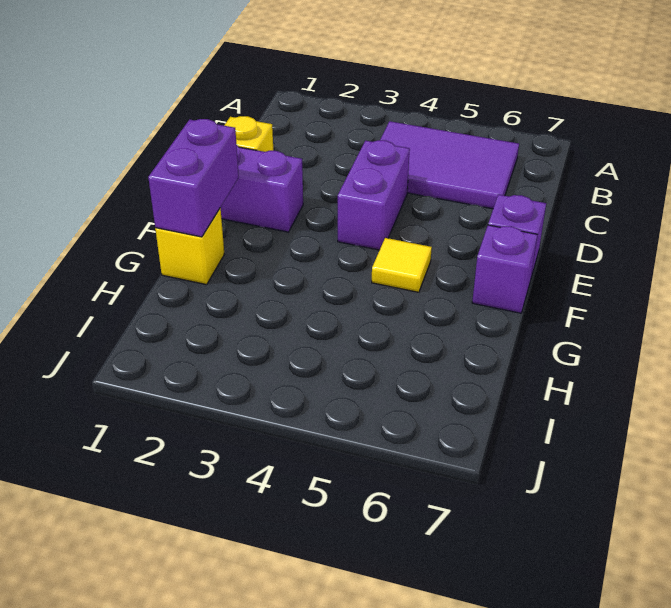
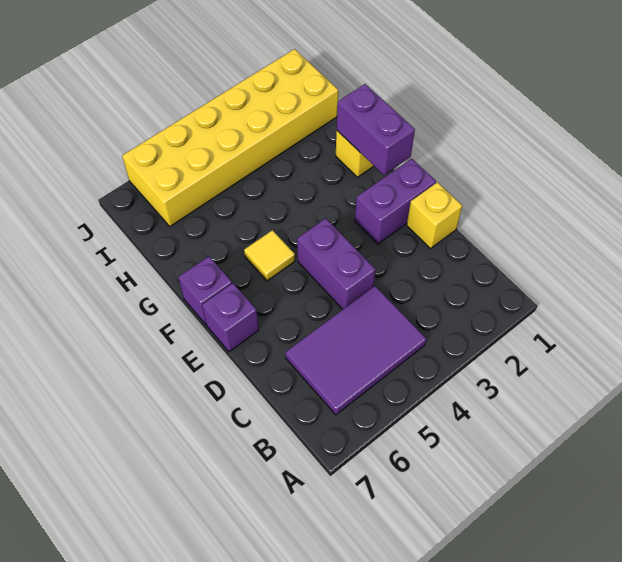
none -> yellow 2x6 brick [122,49,338,226]

